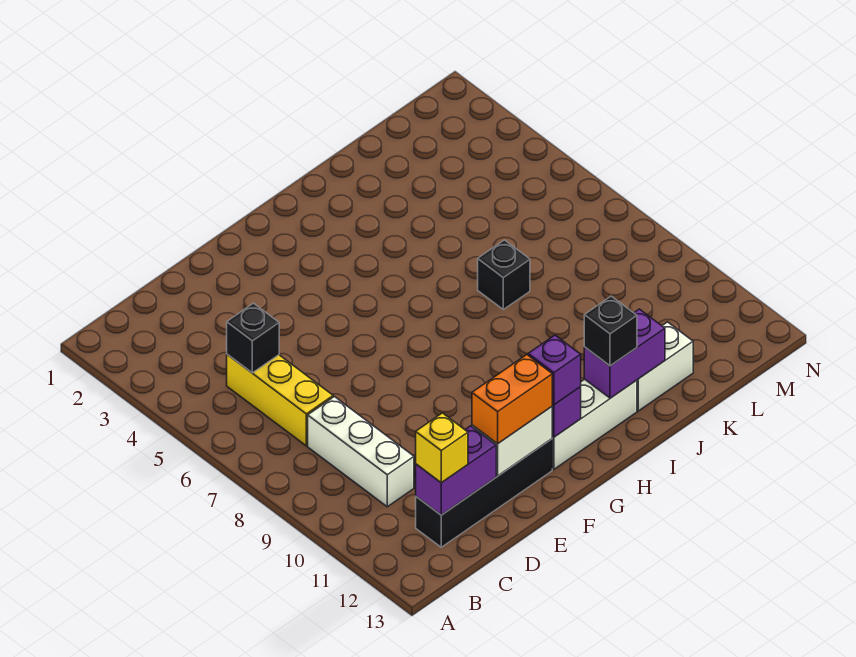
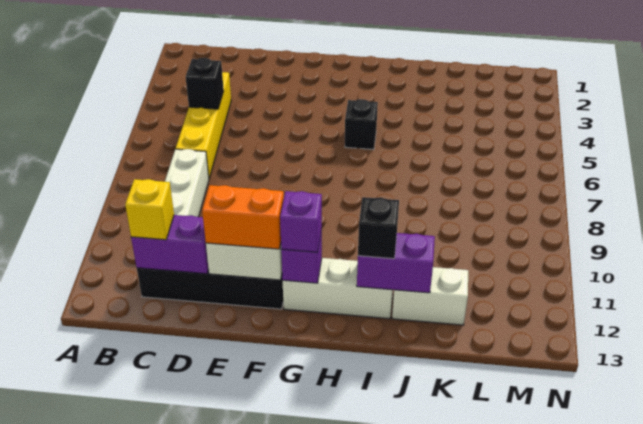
yellow 1x3 brick [227,354,333,446] -> yellow 1x4 brick [176,72,231,178]
black 1x1 brick [478,240,530,309] -> black 1x1 brick moved to [345,99,378,150]

